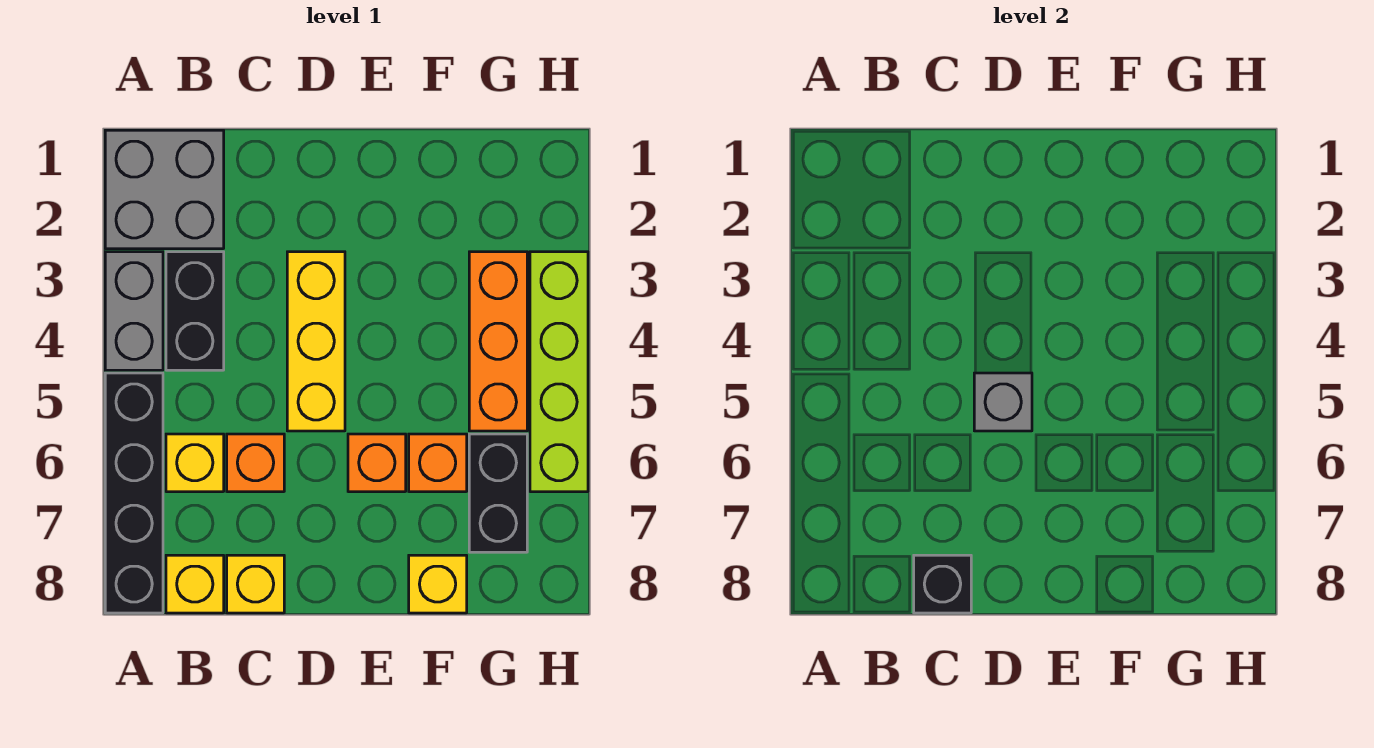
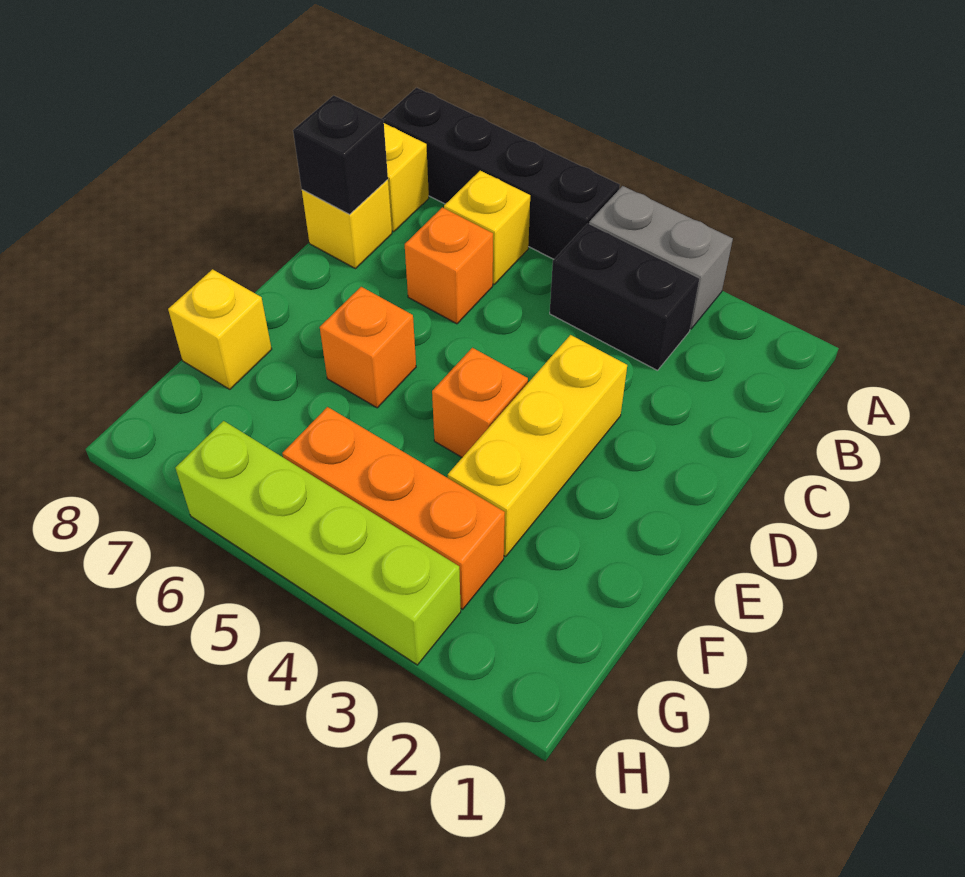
grey 2x2 brick [105,130,224,249] -> none
yellow 1x3 brick [287,252,345,431] -> yellow 1x3 brick turned to [448,335,627,557]
grey 1x1 brick [974,373,1032,431] -> none
orange 1x1 brick [409,434,467,492] -> orange 1x1 brick moved to [432,348,528,457]
black 1x2 brick [469,434,527,552] -> none

